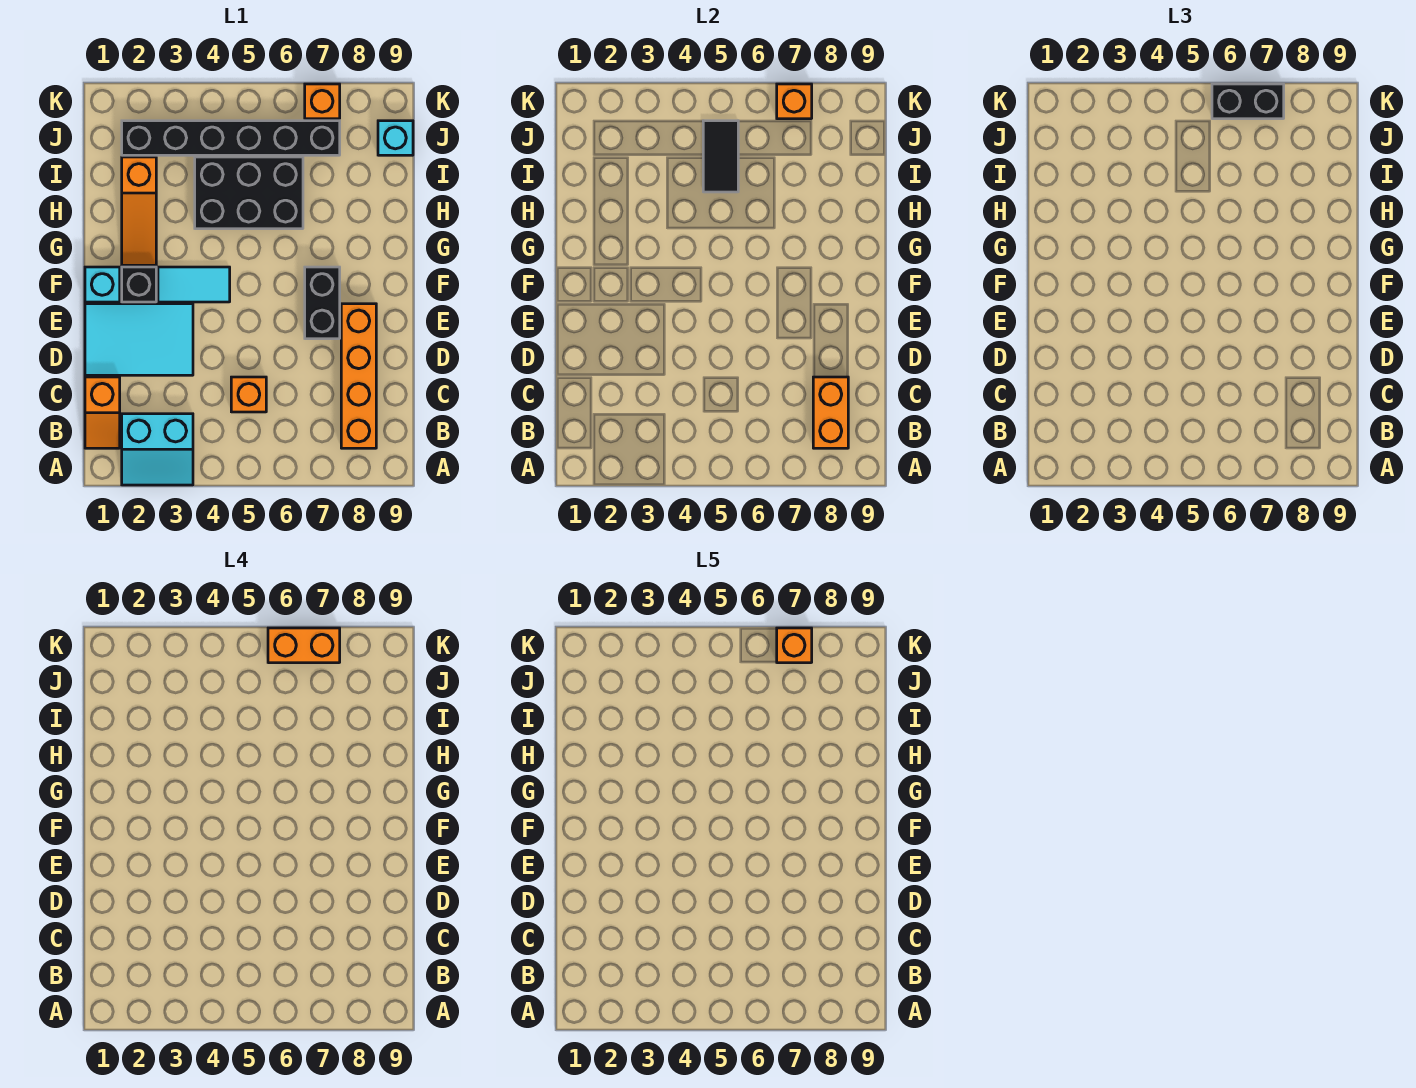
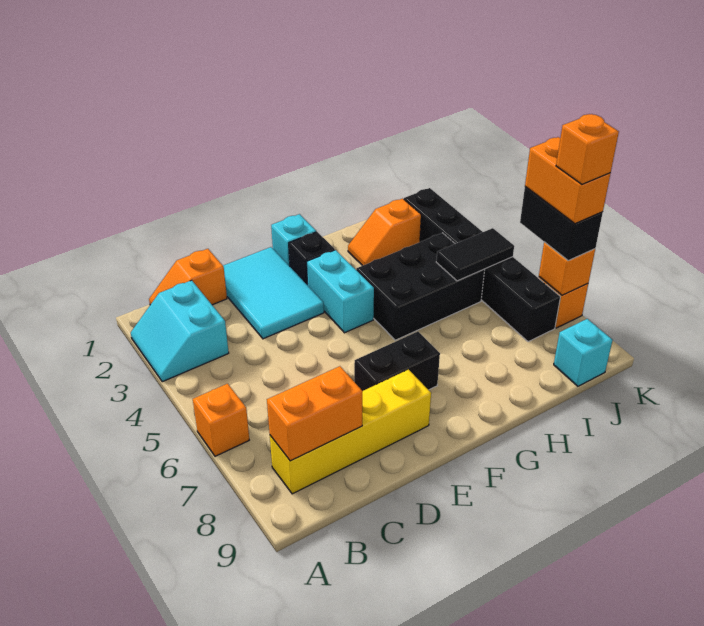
orange 1x4 brick [341,304,376,448] -> yellow 1x4 brick [270,370,431,494]
orange 1x1 brick [231,377,266,412] -> orange 1x1 brick moved to [193,384,249,456]
cyan 1x2 tile [158,267,230,302] -> cyan 1x2 brick [307,250,374,333]
orange 1x3 slope [122,157,156,265] -> orange 1x2 slope [348,199,421,266]
black 2x3 brick [195,157,303,229] -> black 2x3 brick turned to [356,233,485,340]

